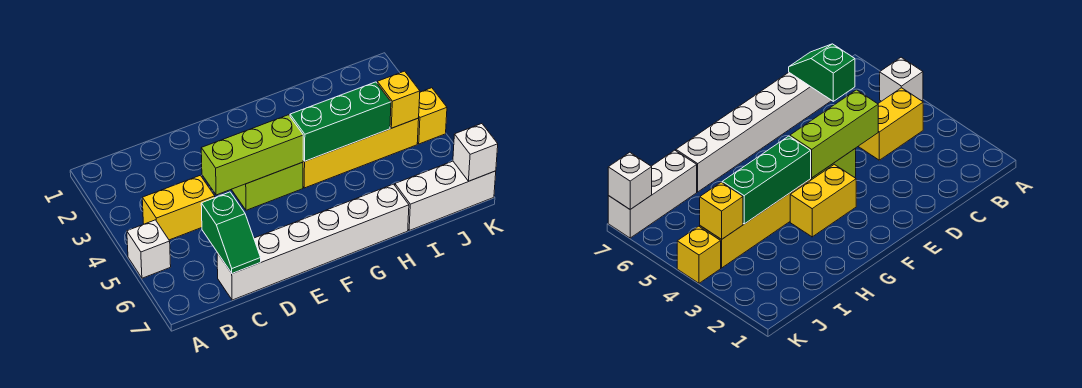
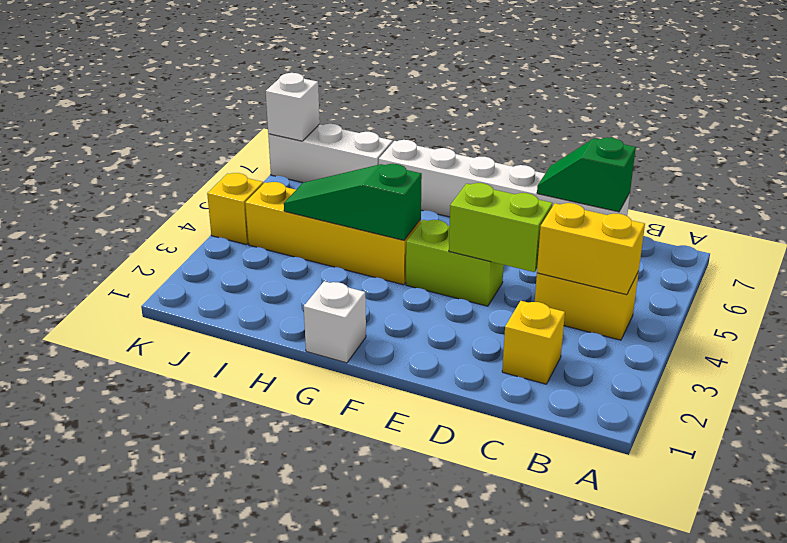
white 1x1 brick [127,220,171,278] -> white 1x1 brick moved to [304,281,366,363]
green 1x2 slope [201,192,261,274] -> green 1x2 slope turned to [537,137,636,212]
lime 1x3 brick [201,115,303,195] -> lime 1x2 brick [449,183,552,272]
yellow 1x2 brick [790,164,856,237] -> yellow 1x2 brick moved to [537,203,645,295]
green 1x3 brick [290,82,391,161] -> green 1x3 slope [284,164,422,240]
yellow 1x1 brick [377,71,420,128] -> yellow 1x1 brick moved to [502,301,565,384]

